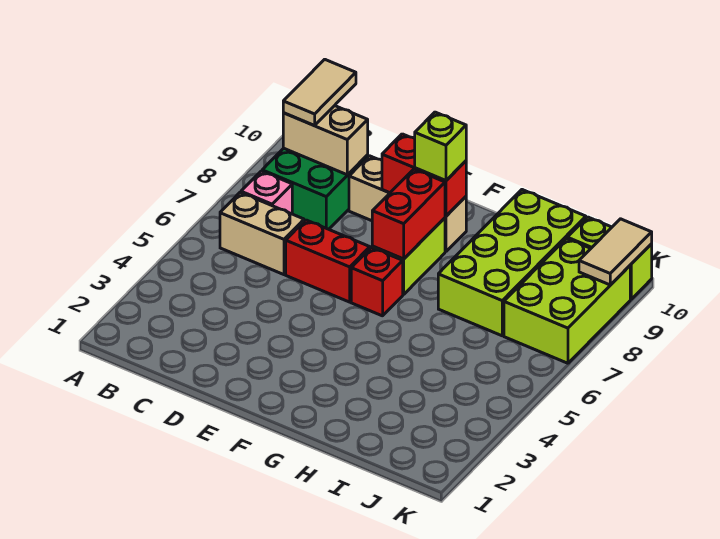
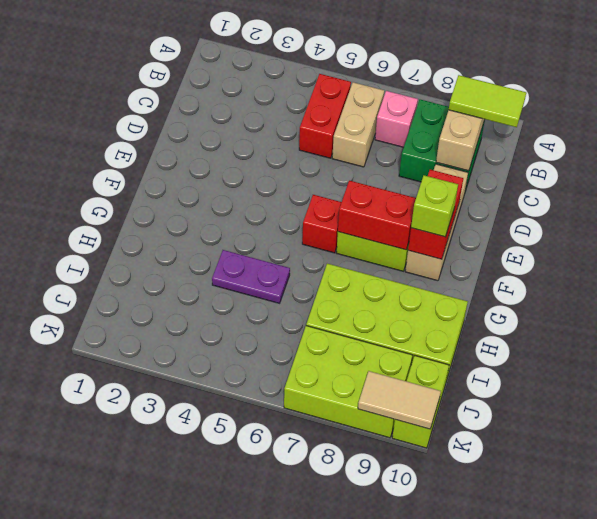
tan 1x2 tile [283,59,356,125] -> lime 1x2 tile [449,75,526,127]
red 1x2 brick [286,220,370,302] -> red 1x2 brick moved to [299,74,351,158]
none -> purple 1x2 plate [212,250,290,303]

